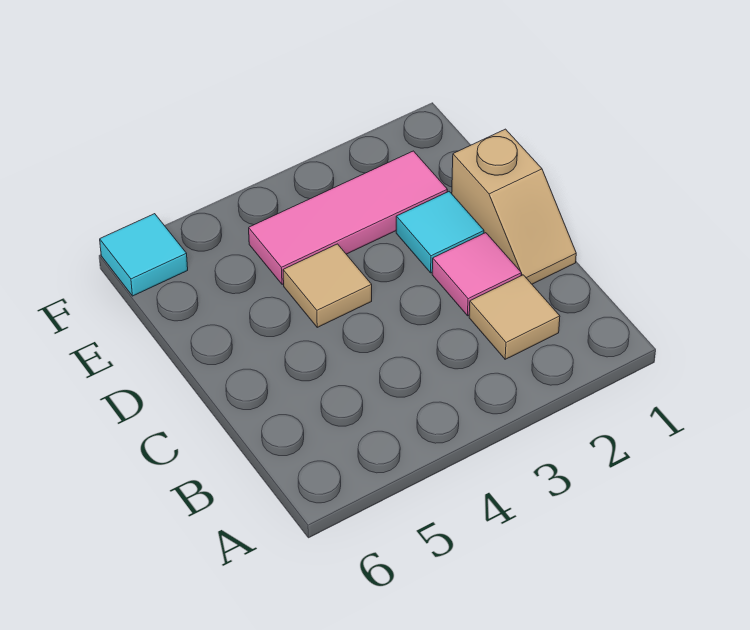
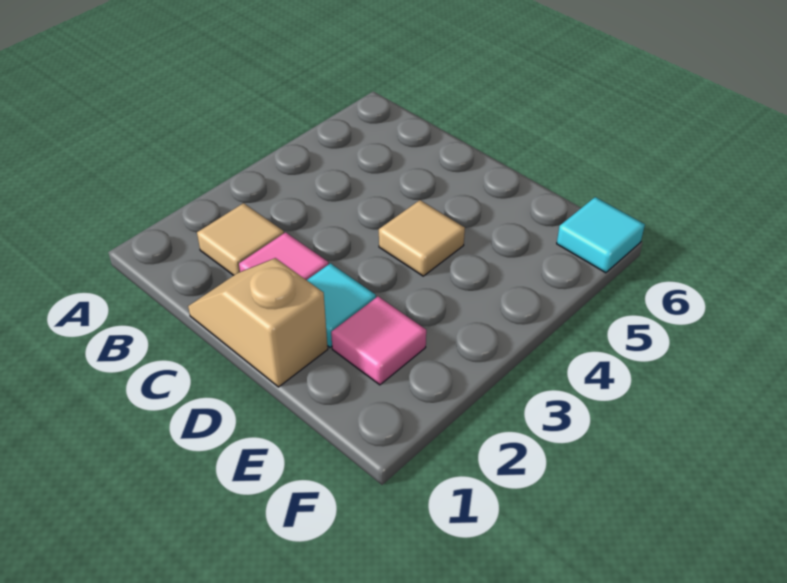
pink 1x3 tile [249,151,447,284] -> pink 1x1 tile [331,297,426,385]

